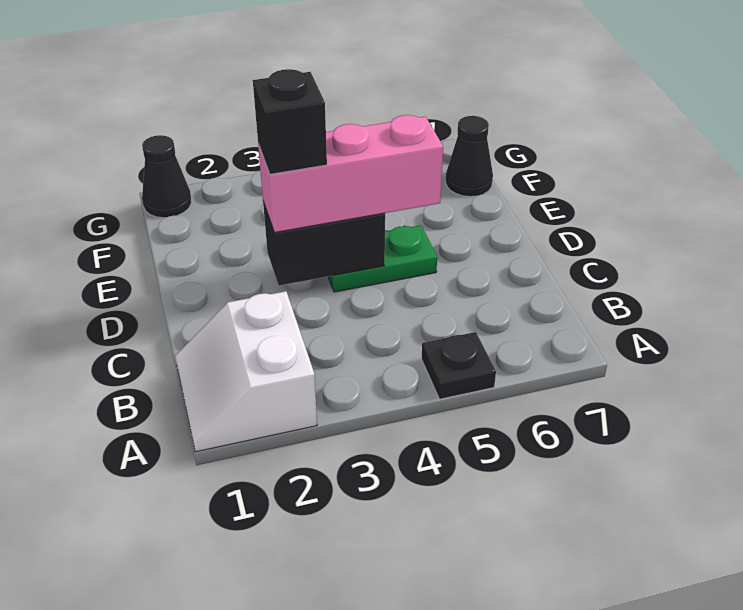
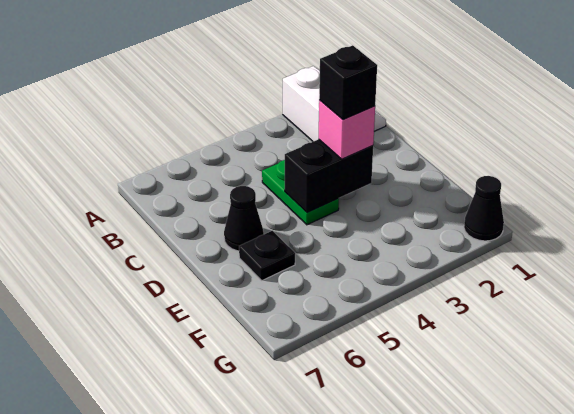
black 1x1 plate [421,332,496,399] -> black 1x1 plate moved to [239,231,295,280]
pink 1x3 brick [258,115,443,233] -> pink 1x1 brick [319,100,375,159]
green 1x2 plate [328,225,437,292] -> green 1x2 plate turned to [262,160,339,225]
black 1x1 cone [446,116,493,197] -> black 1x1 cone moved to [224,186,264,251]

